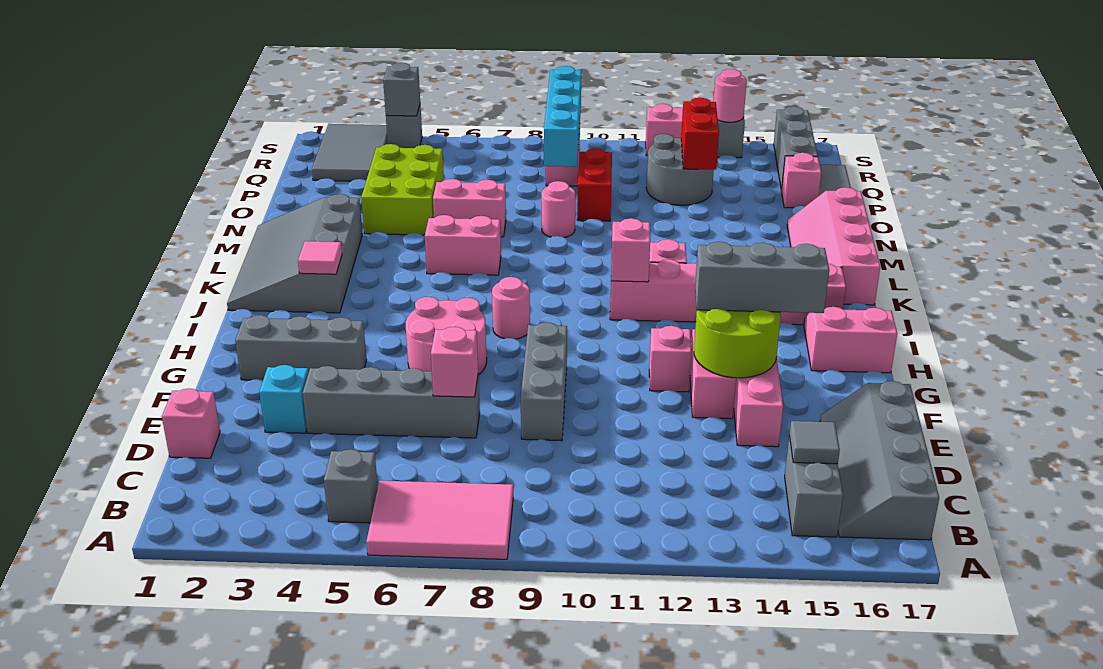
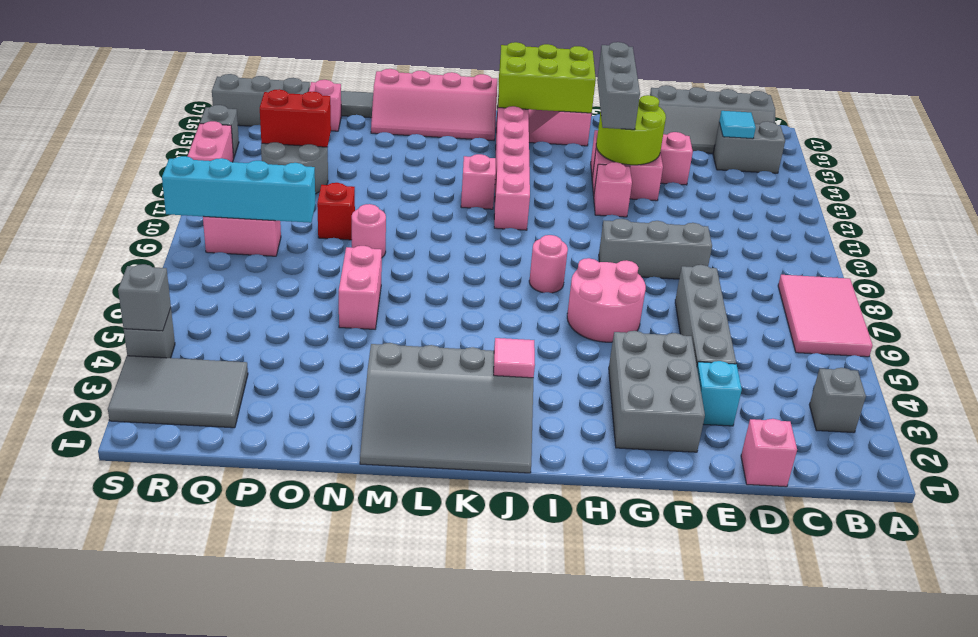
grey 1x1 brick [324,449,378,523] -> grey 1x1 brick moved to [809,368,866,433]
grey 1x1 tile [789,421,840,464] -> cyan 1x1 tile [719,111,756,139]
pink 1x1 brick [431,327,478,397] -> none
grey 1x3 brick [235,315,367,380] -> grey 2x3 brick [609,331,705,452]
pink 1x1 brick [611,218,650,282] -> none
pink 1x2 brick [425,215,501,275] -> none
lime 2x3 brick [361,144,444,235] -> lime 2x3 brick moved to [498,42,596,113]
red 1x2 brick [577,148,612,221] -> red 1x1 brick [317,183,355,240]
pink 1x1 round brick [714,69,747,122] -> none

